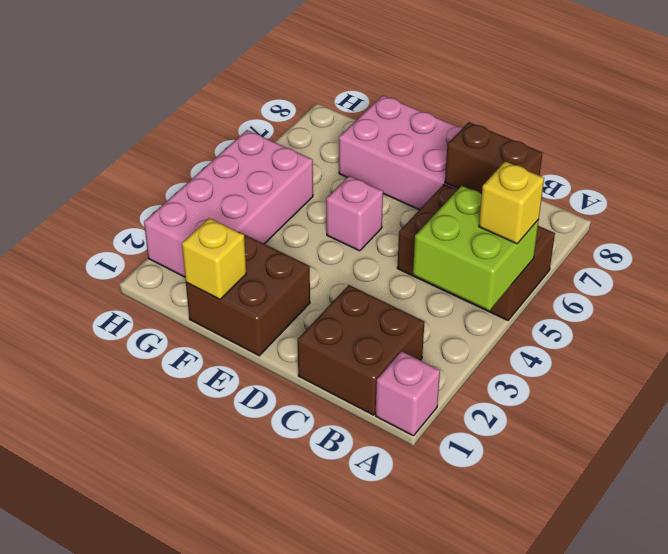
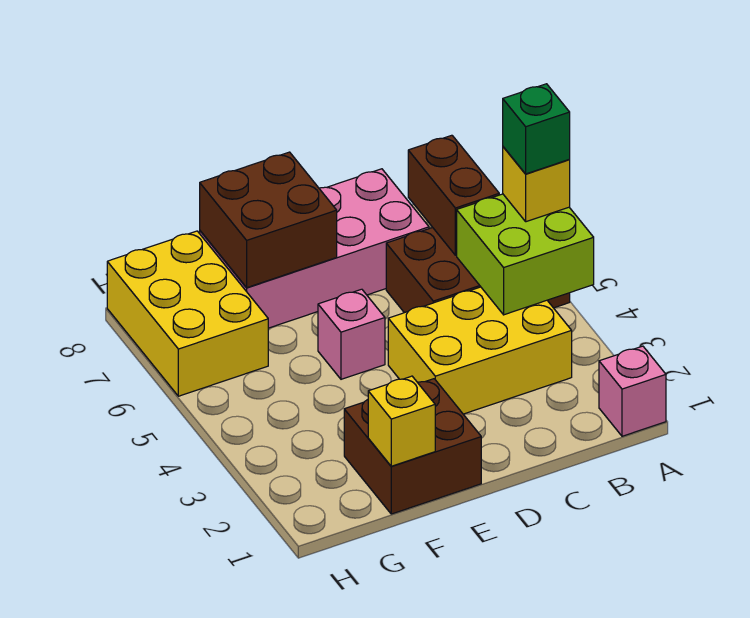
none -> green 1x1 brick [503,84,570,174]
brown 2x2 brick [297,285,424,415] -> brown 2x2 brick moved to [200,152,337,288]
none -> yellow 2x3 brick [388,287,572,414]
brown 1x2 brick [445,122,543,194] -> brown 1x2 brick turned to [408,135,499,255]
pink 2x4 brick [144,130,313,277] -> none
none -> yellow 2x3 brick [107,231,268,396]

